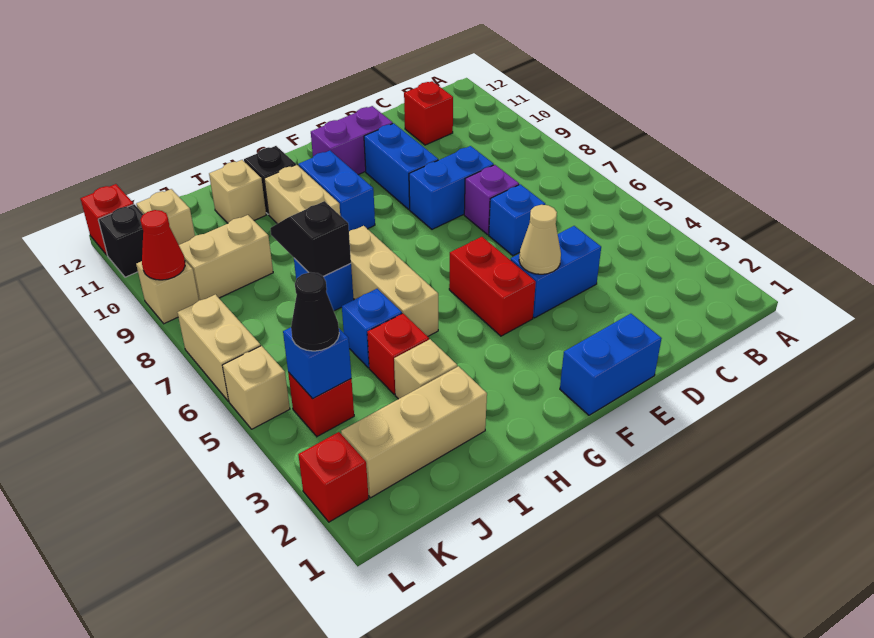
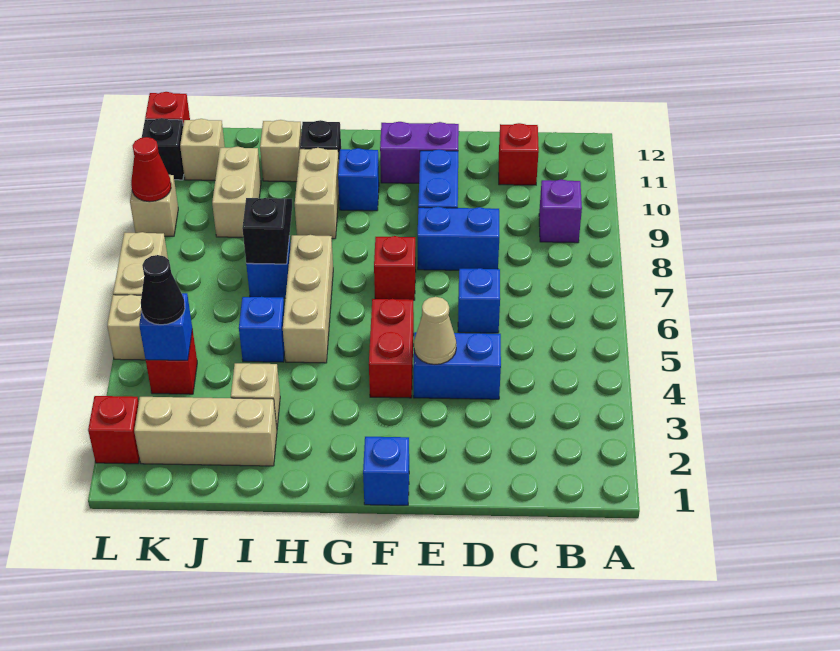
purple 1x1 brick [464,165,519,235] -> purple 1x1 brick moved to [539,179,582,243]
blue 1x2 brick [560,314,662,415] -> blue 1x1 brick [363,437,409,505]
blue 1x2 brick [298,151,375,231] -> blue 1x1 brick [338,148,379,211]
red 1x1 brick [367,313,429,394] -> red 1x1 brick moved to [374,236,416,300]
tan 1x2 brick [179,215,273,300] -> tan 1x2 brick turned to [212,147,261,237]

